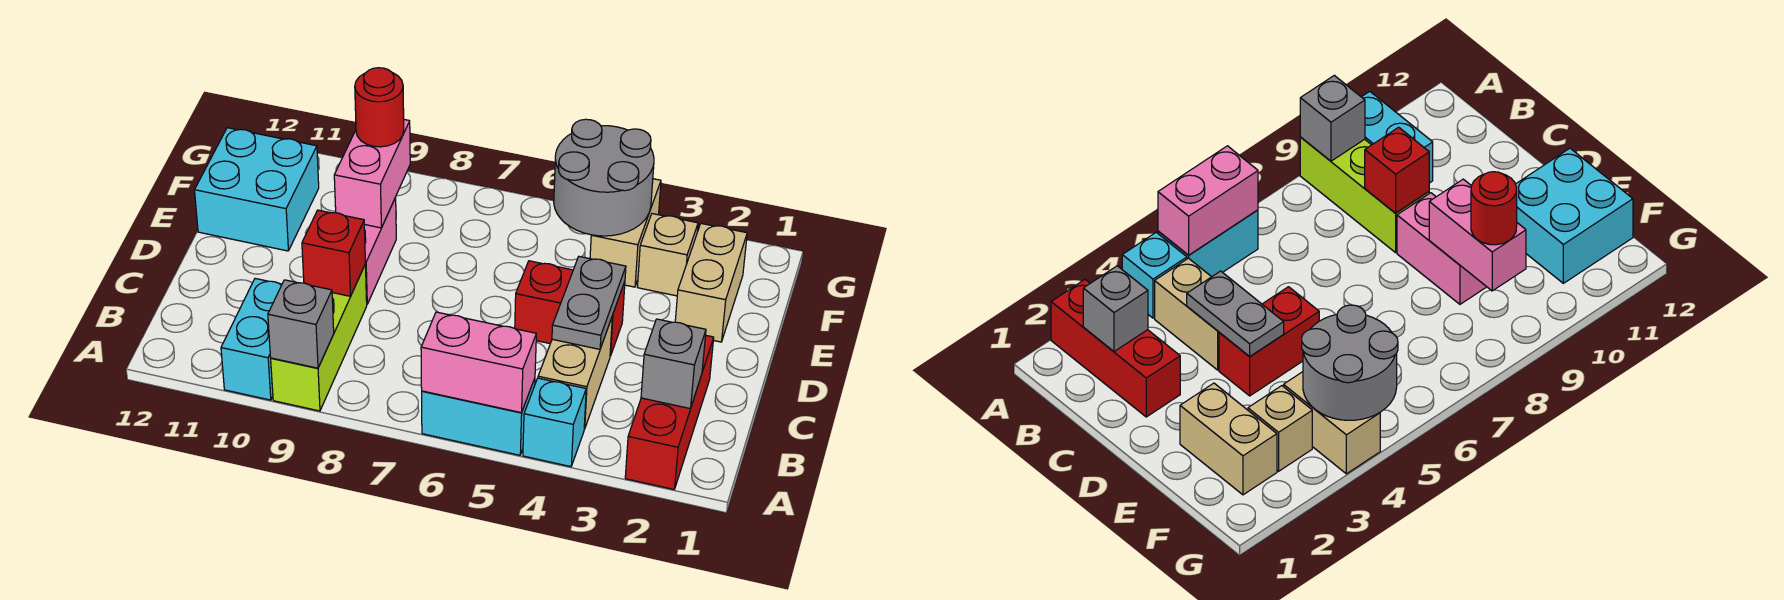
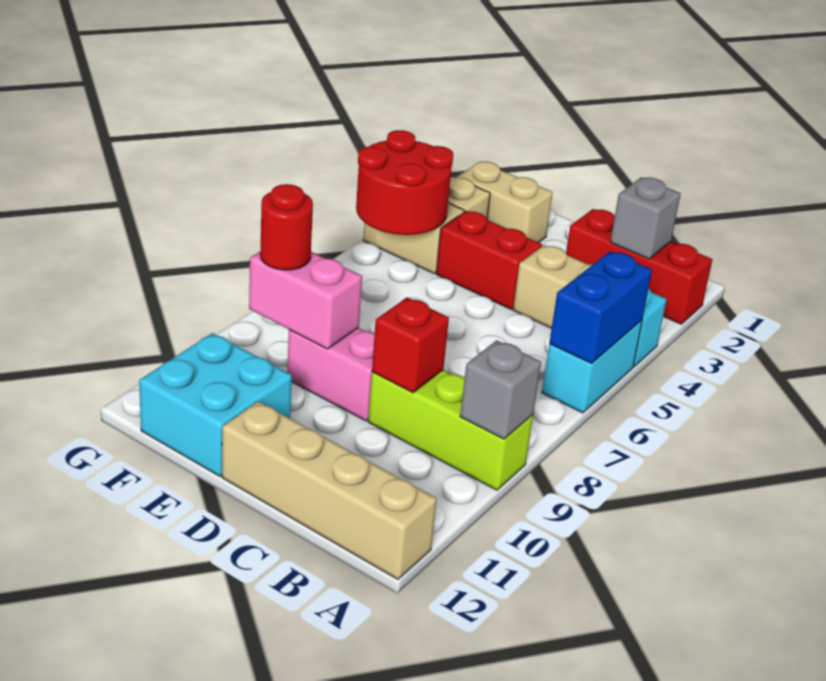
pink 1x2 brick [421,312,536,413] -> blue 1x2 brick [549,251,652,363]
cyan 1x2 brick [221,279,282,400] -> none
none -> tan 1x4 brick [222,401,437,579]
grey 1x2 plate [552,257,626,349] -> none
red 1x2 brick [515,261,625,356] -> red 1x2 brick turned to [436,211,542,309]
grey 2x2 round brick [554,119,654,236] -> red 2x2 round brick [356,130,453,235]

